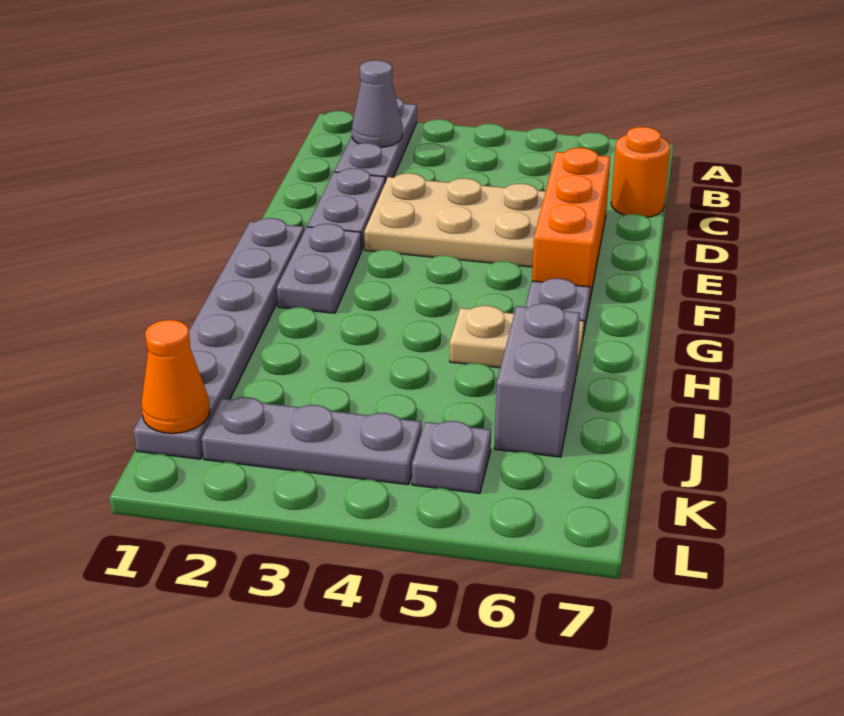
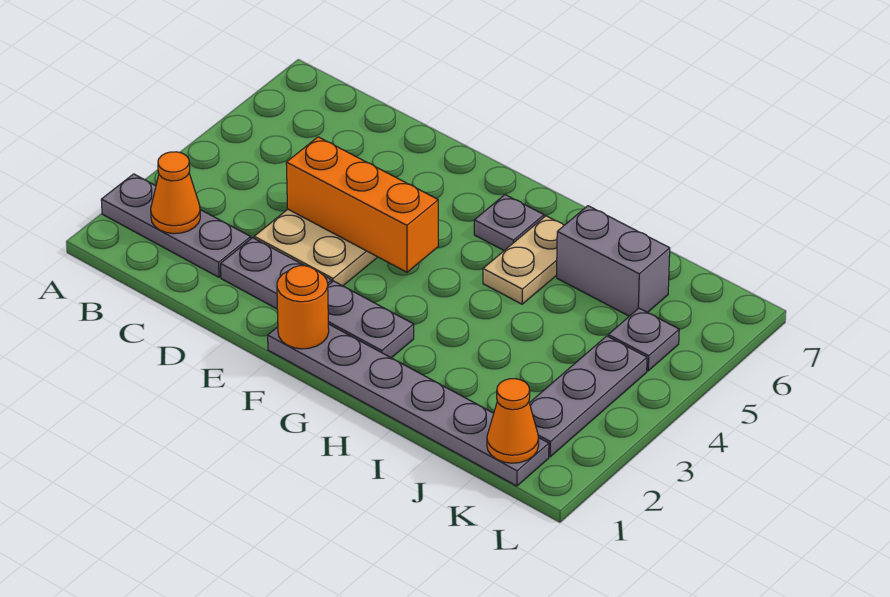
grey 1x1 cone [352,60,402,147] -> orange 1x1 cone [151,152,200,234]
orange 1x1 round brick [611,127,670,217] -> orange 1x1 round brick moved to [277,266,329,349]
orange 1x3 brick [532,148,610,304] -> orange 1x3 brick moved to [286,137,438,272]

